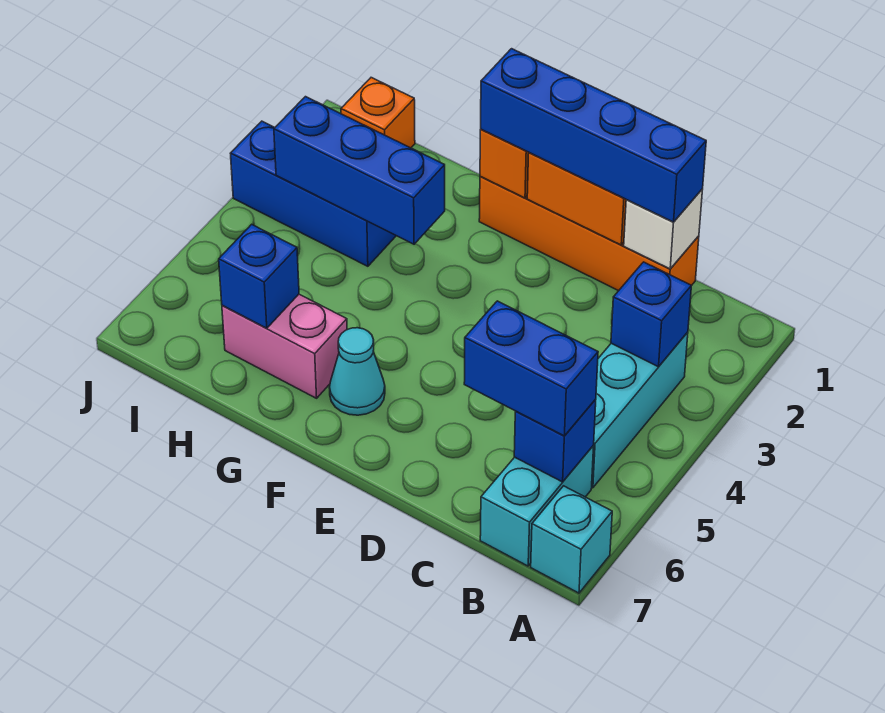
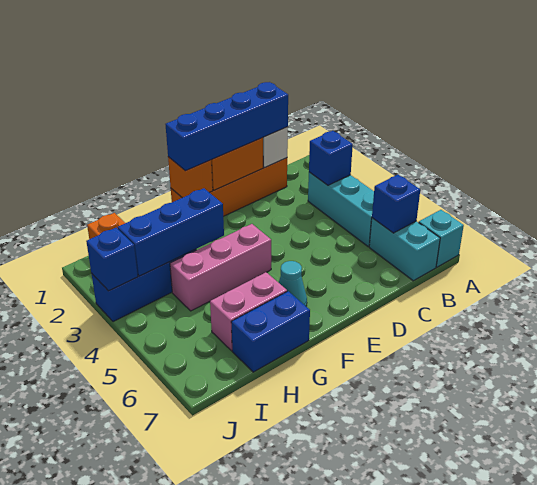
blue 1x2 brick [464,301,598,436] -> blue 1x2 brick moved to [231,291,310,372]
none -> pink 1x3 brick [170,224,271,311]
blue 1x1 brick [219,224,299,328] -> blue 1x1 brick moved to [86,228,138,291]

